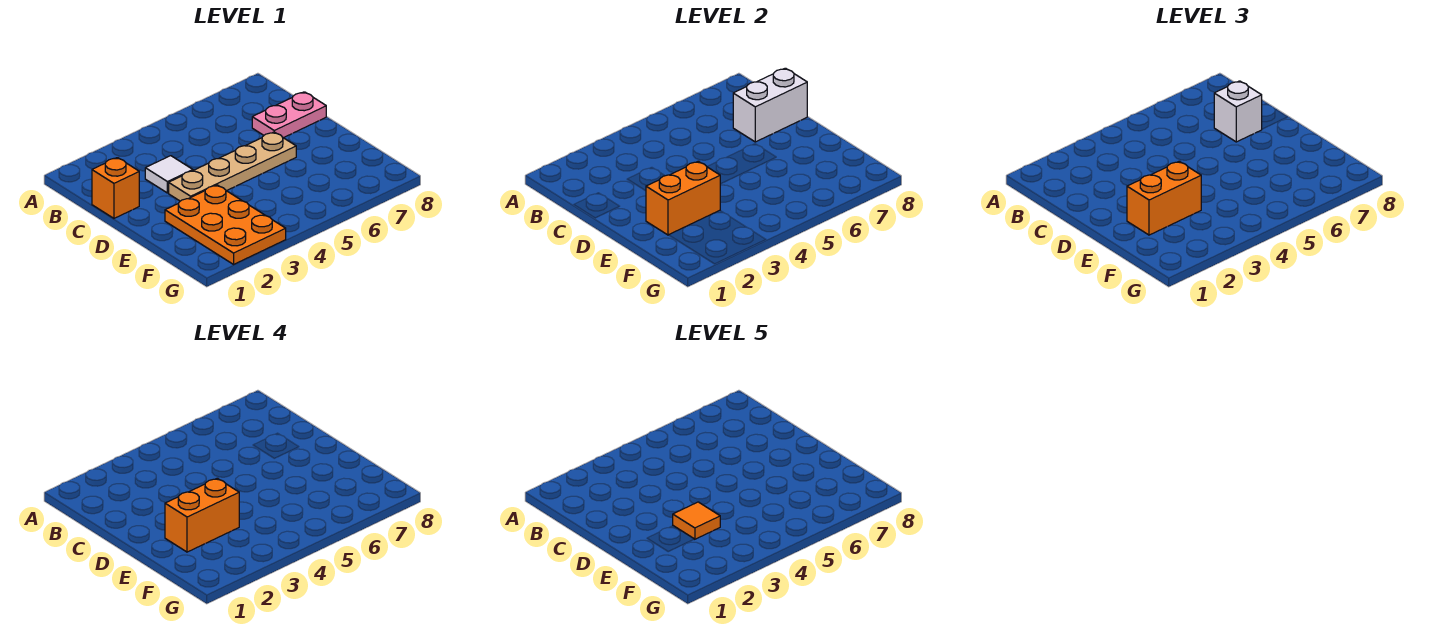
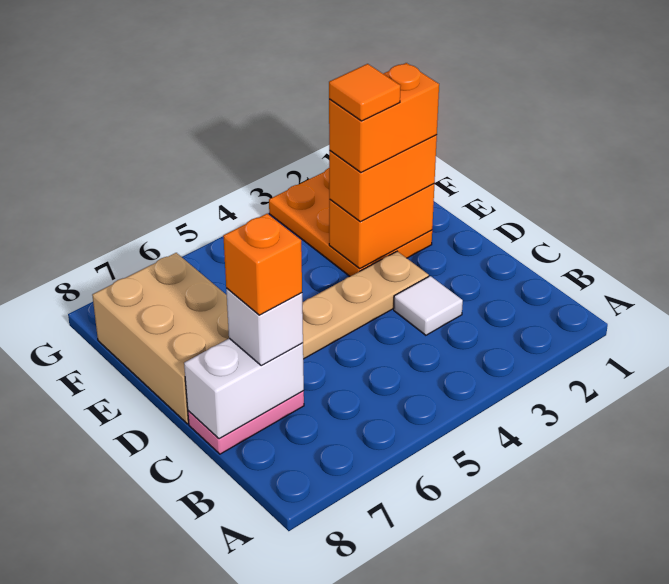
orange 1x1 brick [92,158,139,218] -> orange 1x1 brick moved to [223,214,302,315]
none -> tan 2x3 brick [92,253,229,424]

